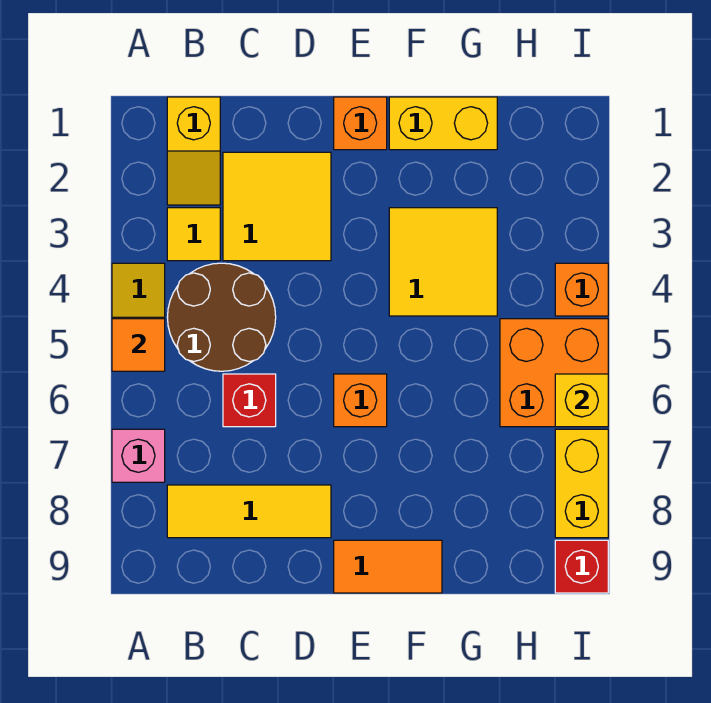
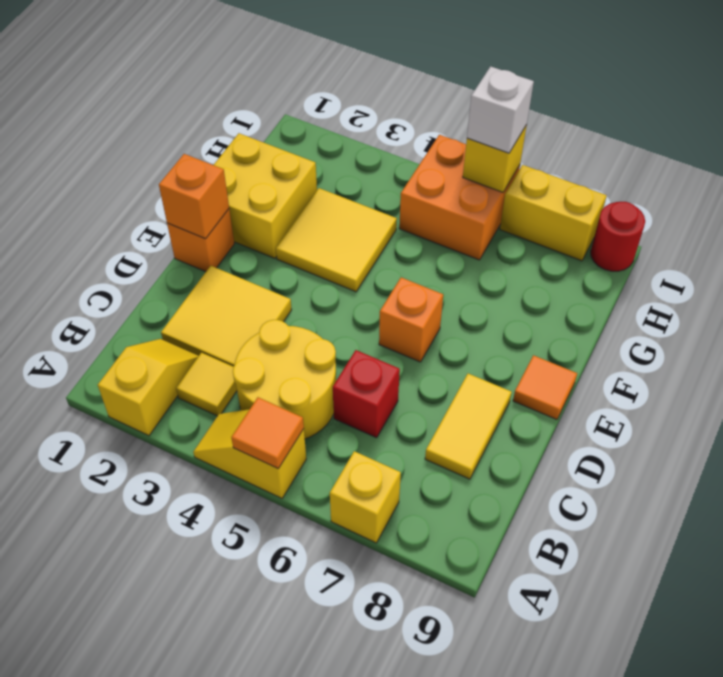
pink 1x1 brick [112,429,165,482] -> yellow 1x1 brick [330,451,401,543]
yellow 1x2 slope [167,97,220,205] -> yellow 1x2 slope turned to [98,339,199,436]
brown 2x2 round brick [167,263,276,371] -> yellow 2x2 round brick [233,320,336,439]
yellow 1x3 tile [167,485,331,538] -> yellow 1x2 tile [425,374,512,479]
orange 1x2 tile [334,540,442,593] -> orange 1x1 tile [513,355,577,419]
yellow 1x2 brick [389,97,497,150] -> yellow 2x2 brick [214,133,317,258]
orange 1x1 brick [555,263,608,316] -> orange 1x1 brick moved to [159,154,229,239]
none -> white 1x1 brick [467,66,534,153]
red 1x1 brick [555,540,608,593] -> red 1x1 round brick [591,202,645,271]

